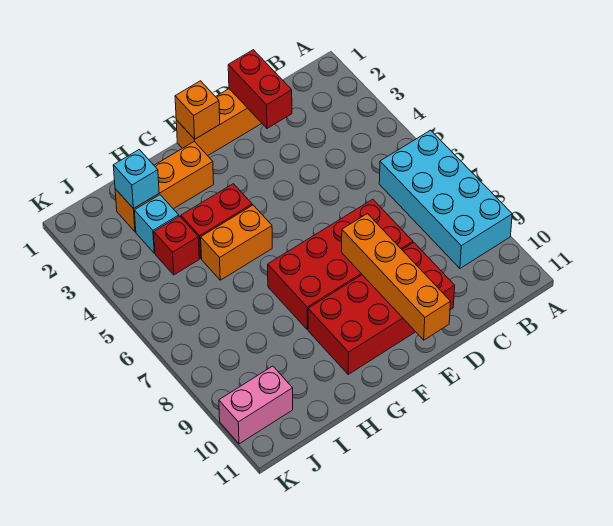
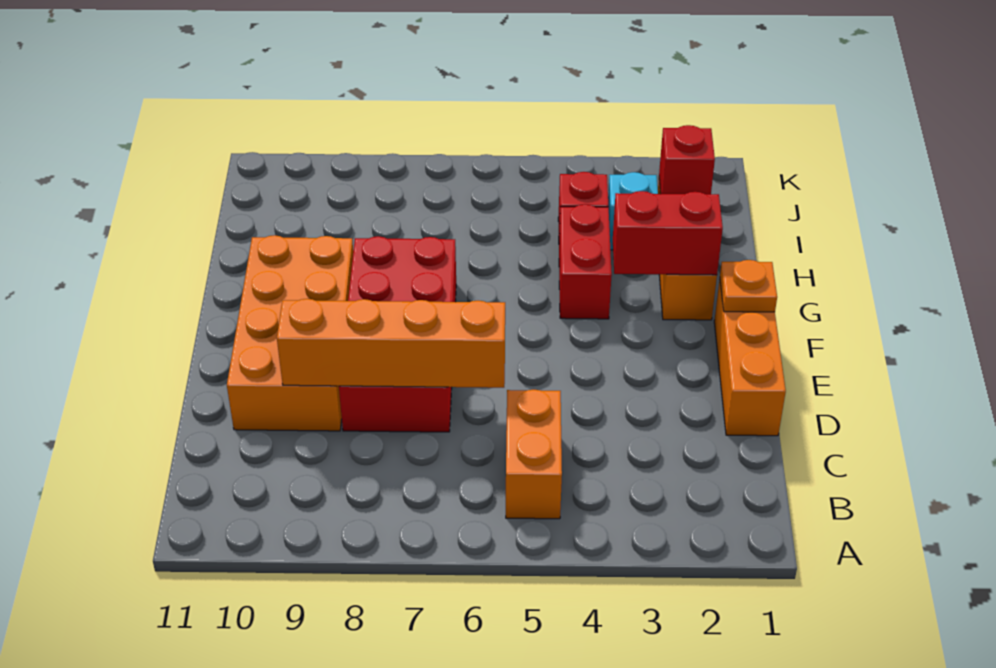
cyan 2x4 brick [379,130,512,268] -> none
red 1x2 brick [228,50,292,128] -> red 1x2 brick moved to [613,191,723,275]
red 2x4 brick [308,243,455,374] -> orange 2x4 brick [227,235,353,431]
orange 1x4 brick [342,214,451,340] -> orange 1x4 brick moved to [277,299,505,388]
orange 1x1 brick [175,81,220,139] -> orange 1x1 plate [720,260,777,312]
orange 1x2 brick [201,205,272,280] -> orange 1x2 brick moved to [506,390,562,519]
cyan 1x1 brick [113,150,159,209] -> red 1x1 brick [659,125,715,194]
pink 1x2 brick [219,366,293,444] -> none

